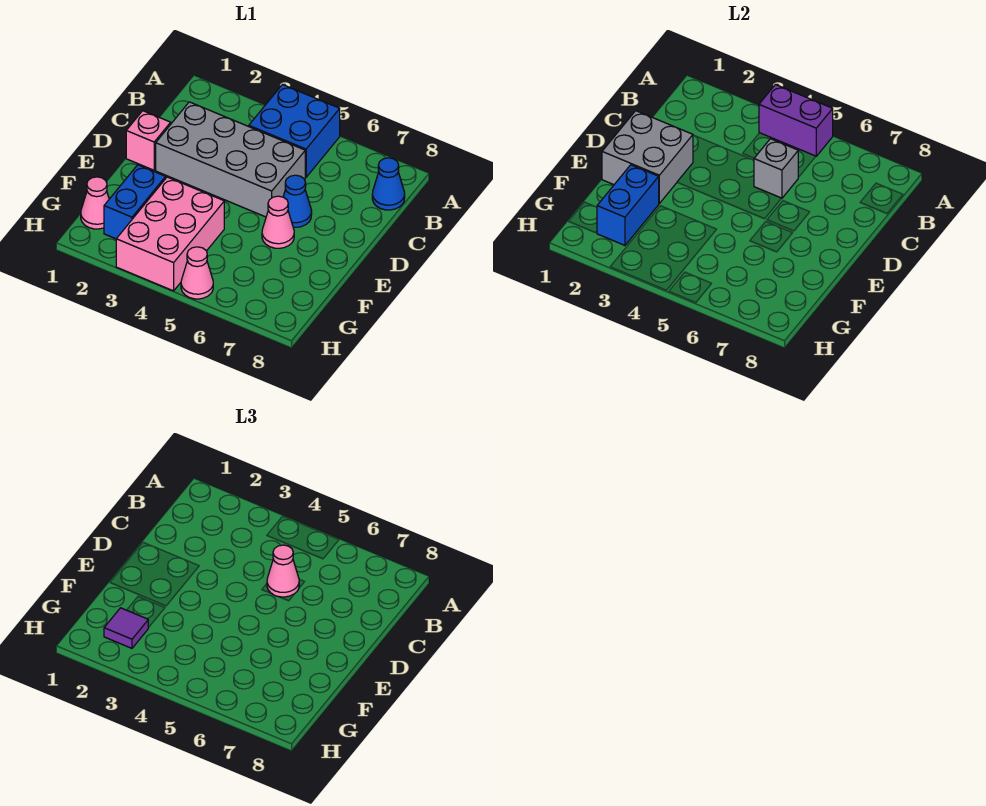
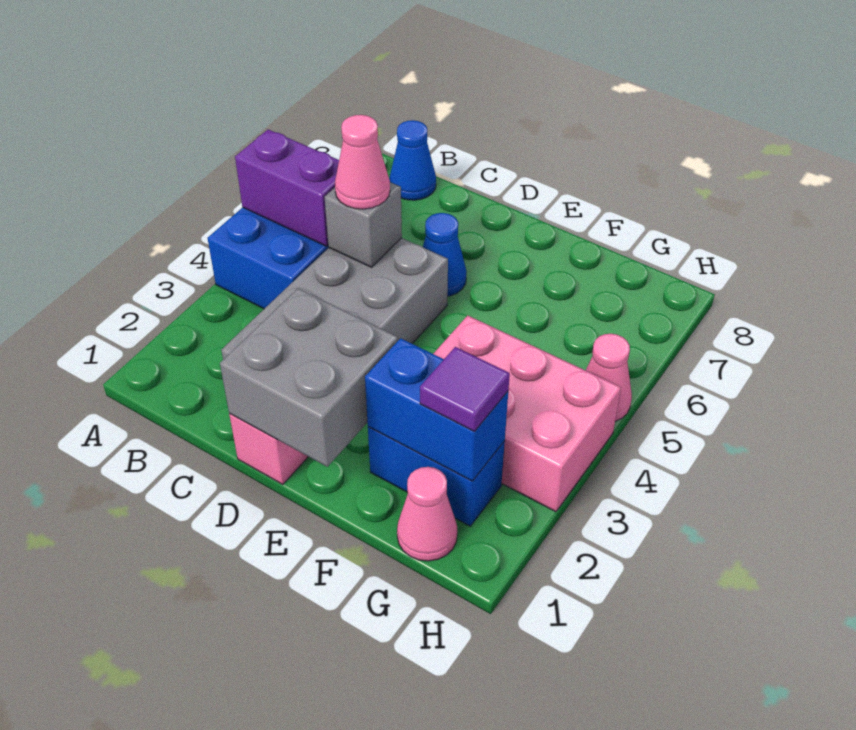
purple 1x2 brick [759,85,833,156] -> purple 1x2 brick turned to [235,129,339,246]
pink 1x1 cone [262,196,294,248] -> none

